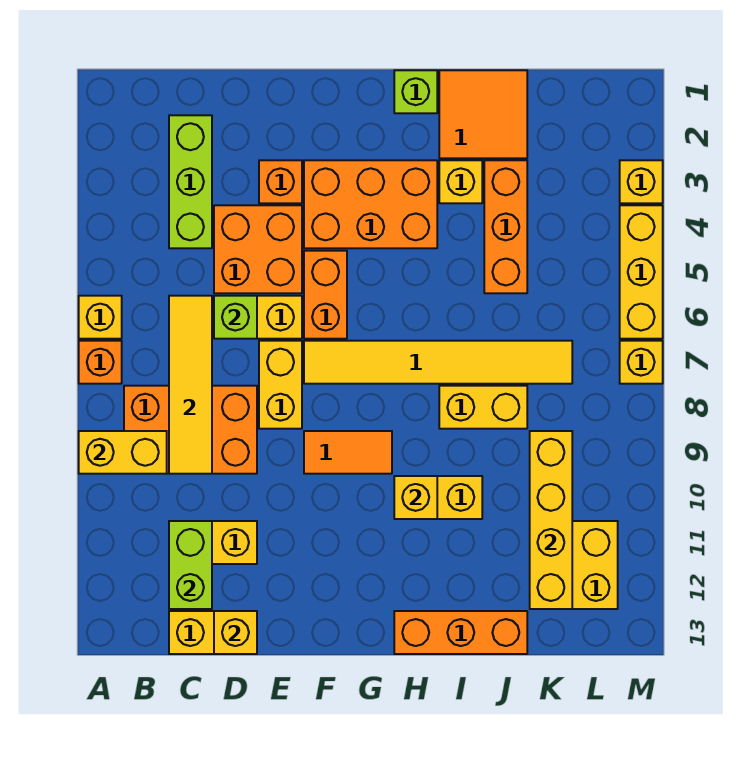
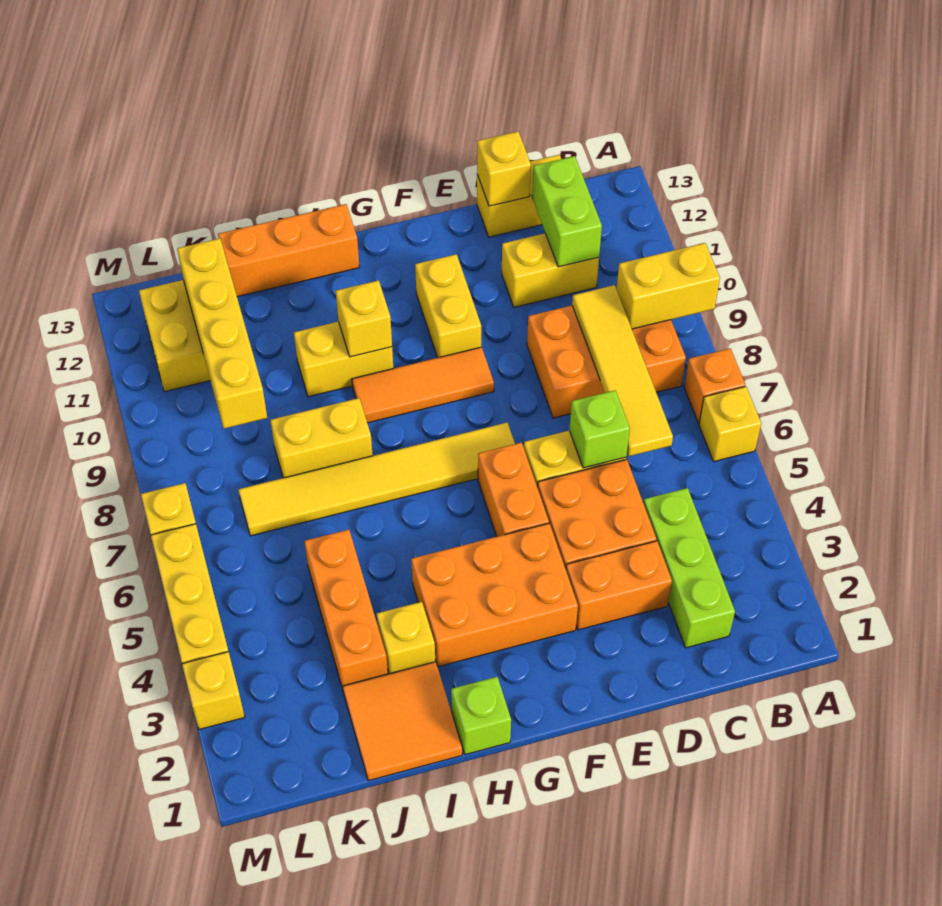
orange 1x1 brick [259,160,302,203] -> orange 1x2 brick [566,541,672,630]
yellow 1x2 brick [259,341,302,429] -> yellow 1x2 brick moved to [415,254,481,358]
orange 1x2 tile [304,431,392,474] -> orange 1x3 tile [352,347,494,423]

